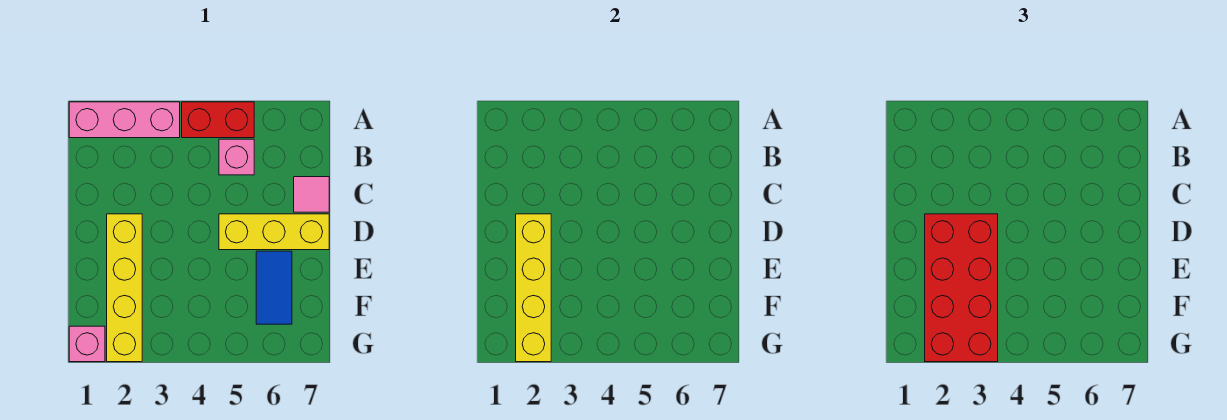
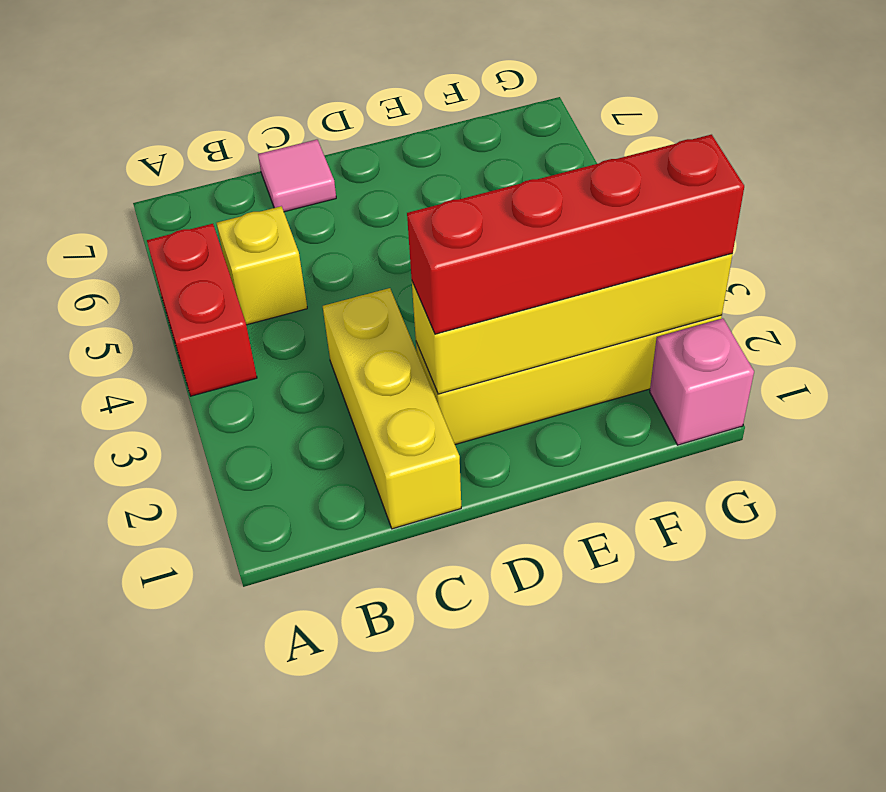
pink 1x3 brick [69,102,180,138] -> none
pink 1x1 brick [219,139,254,175] -> yellow 1x1 brick [217,206,307,325]
red 2x4 brick [925,214,998,362] -> red 1x4 brick [407,135,744,334]
yellow 1x3 brick [219,214,329,250] -> yellow 1x3 brick moved to [323,288,461,529]
blue 1x2 tile [256,251,292,324] -> none

